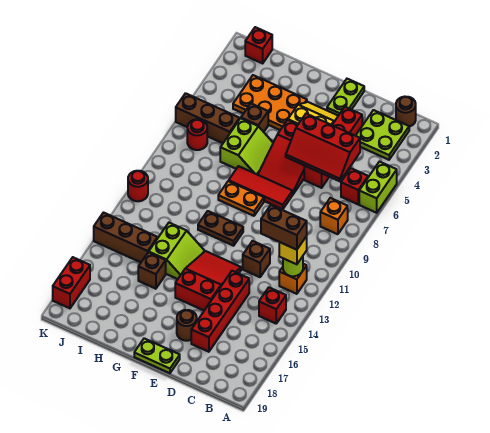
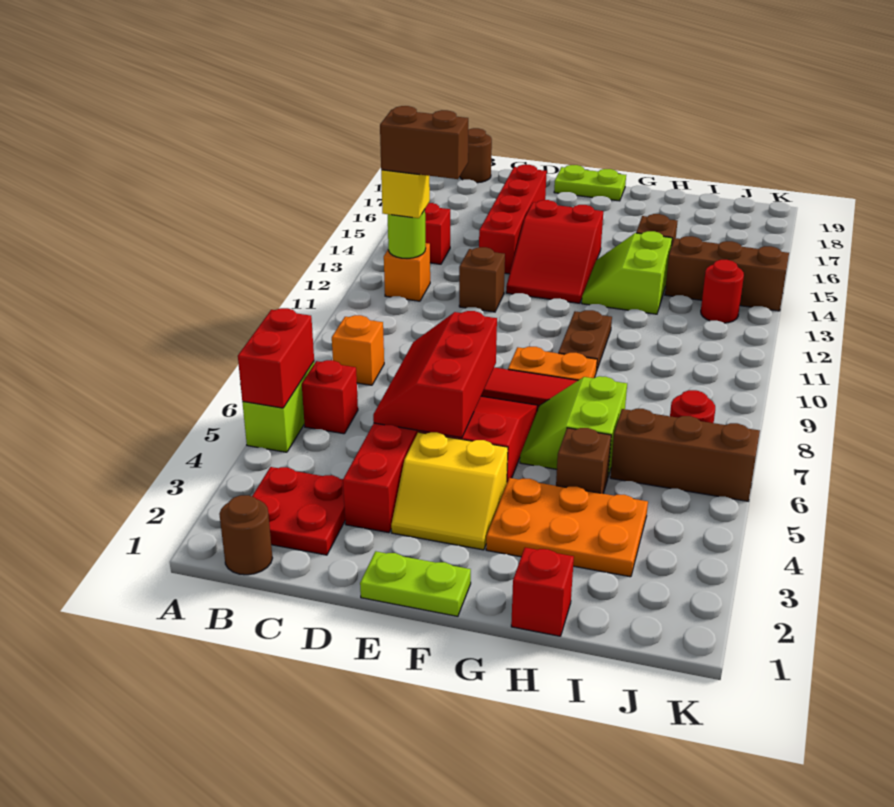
lime 2x2 plate [356,110,409,160] -> red 2x2 plate [252,467,345,555]
red 2x3 slope [286,114,360,181] -> red 2x3 slope turned to [373,311,497,438]
lime 1x2 plate [327,79,364,116] -> lime 1x2 plate turned to [360,551,471,616]
brown 1x1 round brick [177,310,197,341] -> brown 1x1 round brick moved to [460,128,492,183]
brown 1x2 plate [198,211,243,246] -> brown 1x2 plate turned to [558,310,612,371]
red 1x1 brick [245,27,272,63] -> red 1x1 brick moved to [511,548,574,636]
red 1x1 round brick [128,171,148,201] -> red 1x1 round brick moved to [701,260,744,323]
red 1x2 brick [53,257,90,308] -> red 1x2 brick moved to [238,308,314,408]

